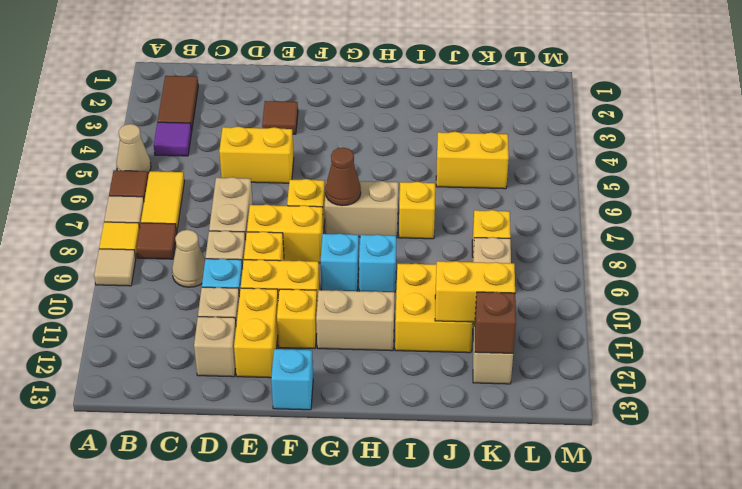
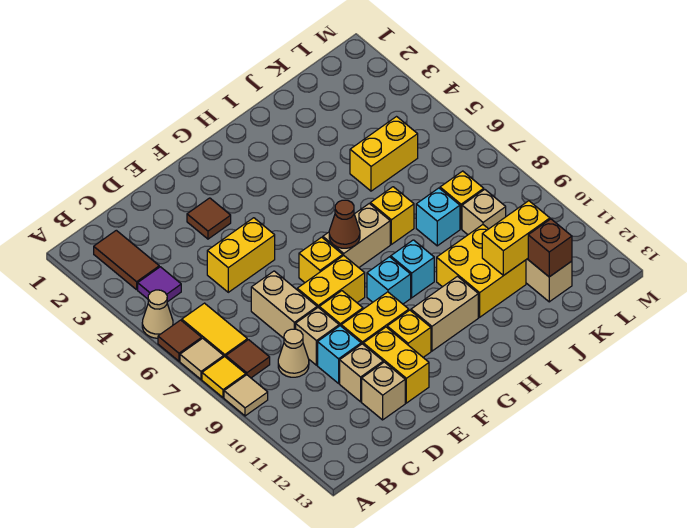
cyan 1x1 brick [271,349,313,410] -> cyan 1x1 brick moved to [416,188,460,246]

